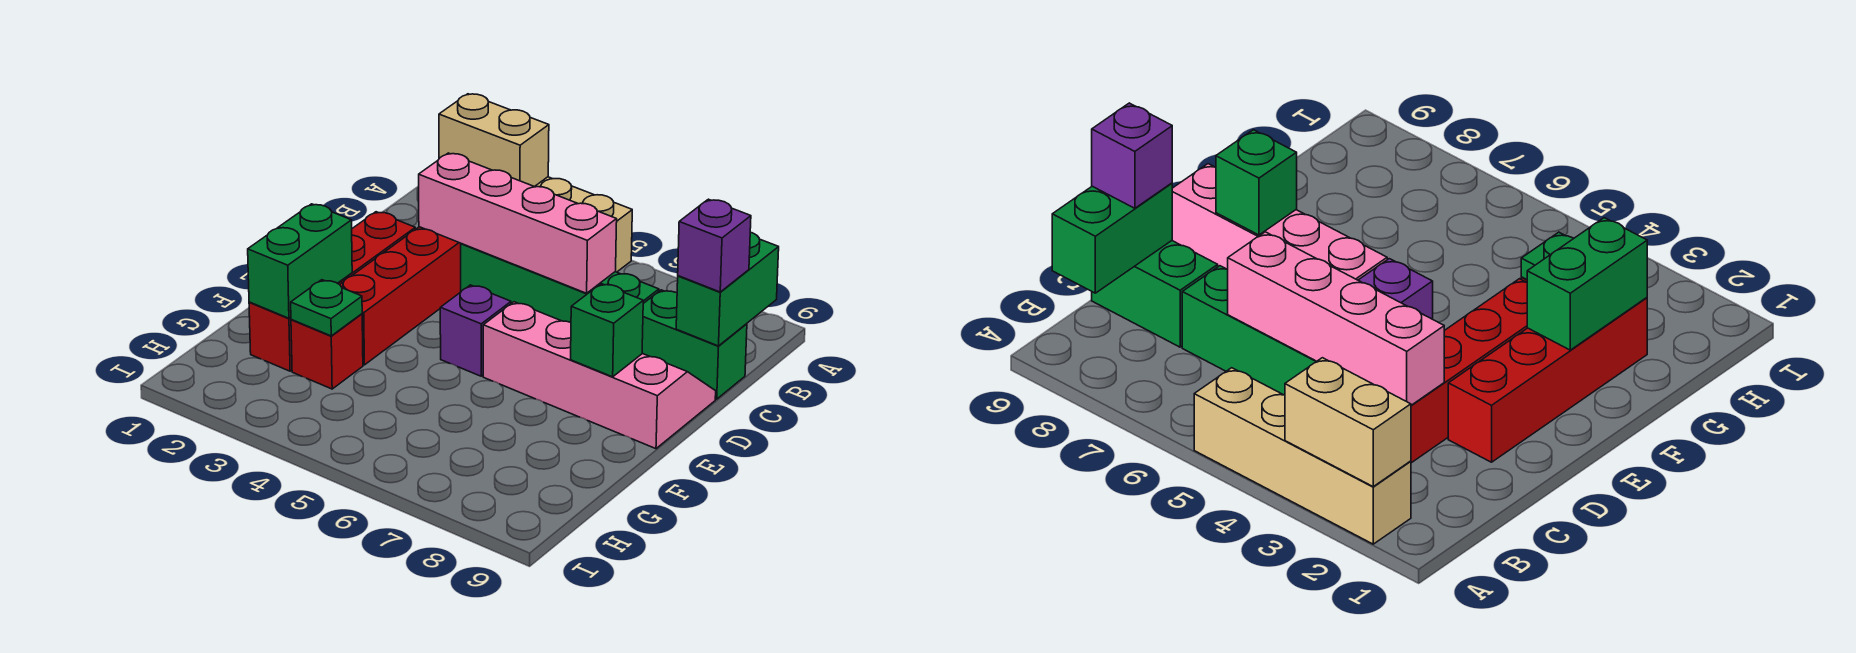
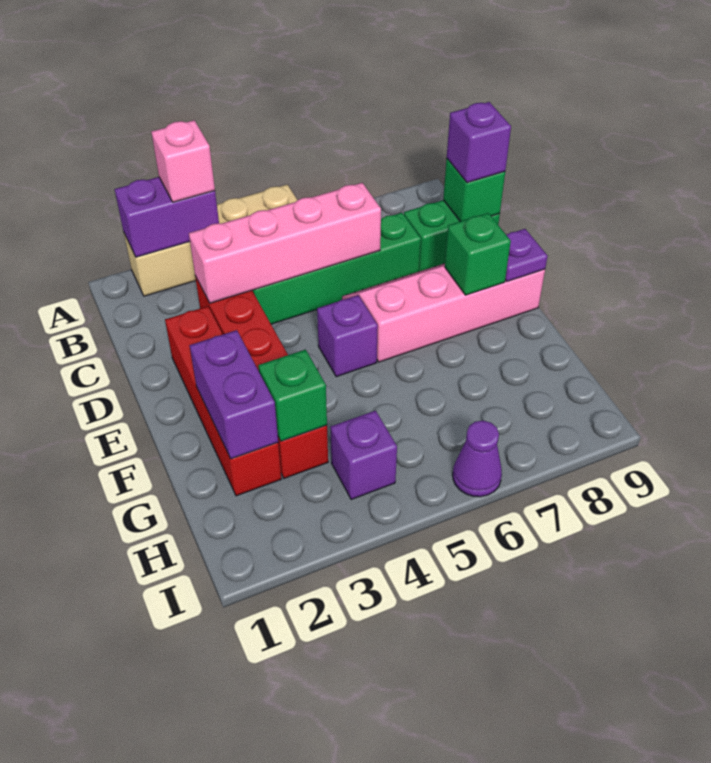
tan 1x2 brick [439,94,549,187] -> purple 1x2 brick [115,177,219,257]
none -> pink 1x1 brick [151,120,215,202]
green 1x2 brick [676,232,779,346] -> green 1x1 brick [443,158,505,222]
none -> purple 1x1 plate [505,229,548,281]
green 1x2 brick [248,204,352,318] -> purple 1x2 brick [190,330,278,459]
green 1x1 plate [291,280,362,336] -> green 1x1 brick [258,350,327,441]
none -> purple 1x1 brick [330,411,397,500]
none -> purple 1x1 cone [453,421,502,497]

